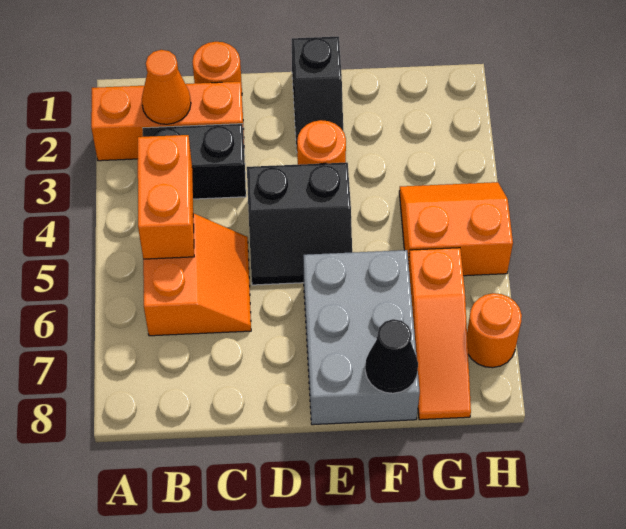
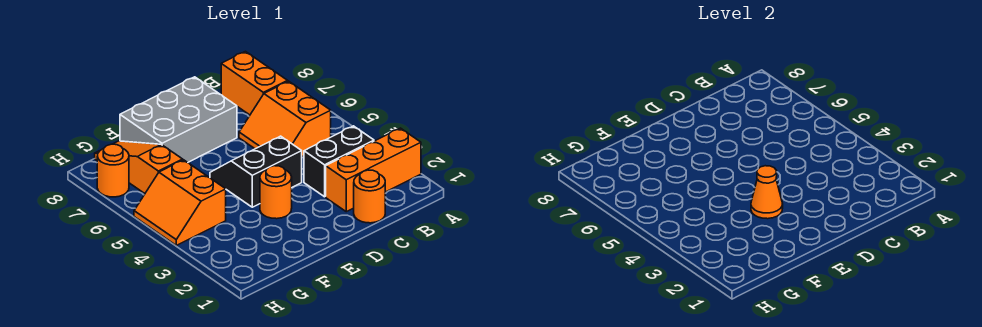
orange 1x1 cone [142,50,191,124] -> orange 1x1 cone moved to [751,166,783,219]
orange 1x2 brick [138,135,194,259] -> orange 1x2 brick moved to [221,51,288,115]
black 1x2 slope [292,36,343,152] -> none
grey 2x3 brick [304,250,420,425] -> grey 2x3 brick turned to [120,77,237,163]
black 1x1 cone [365,319,418,393] -> none
orange 2x2 slope [399,182,513,276] -> orange 2x2 slope turned to [134,160,226,245]

